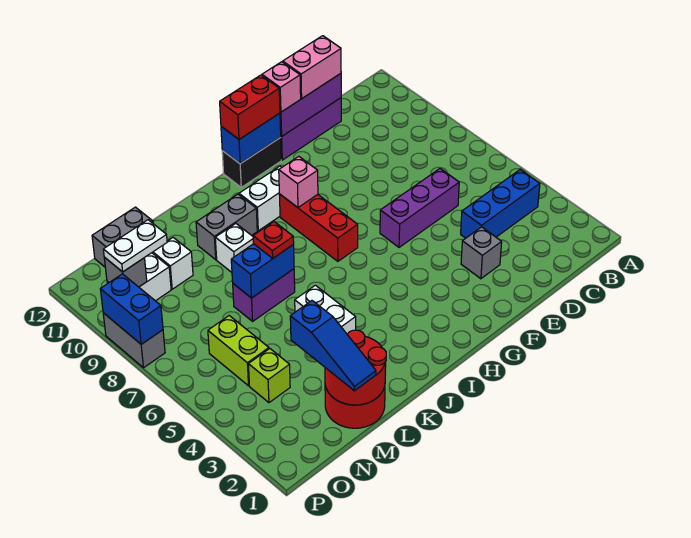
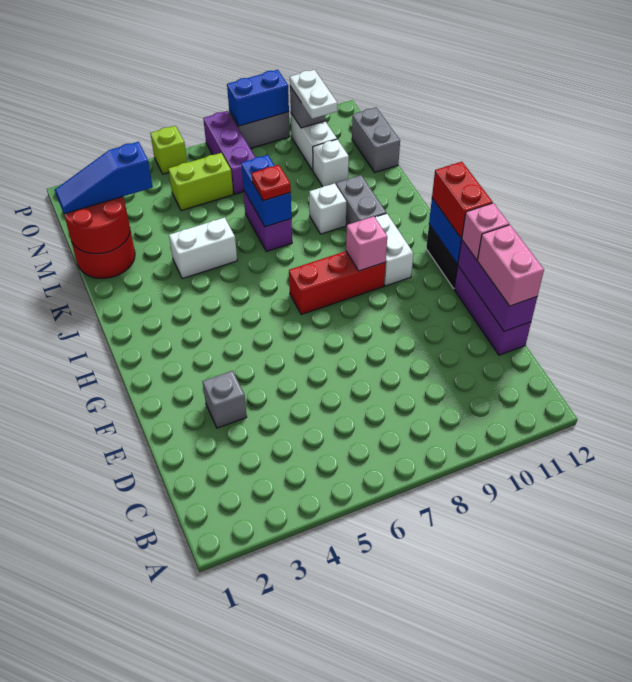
blue 1x3 brick [461,170,540,238] -> none
purple 1x3 brick [380,169,459,247] -> purple 1x3 brick moved to [203,111,255,194]
lime 1x1 brick [248,349,290,403] -> lime 1x1 brick moved to [150,126,187,174]

